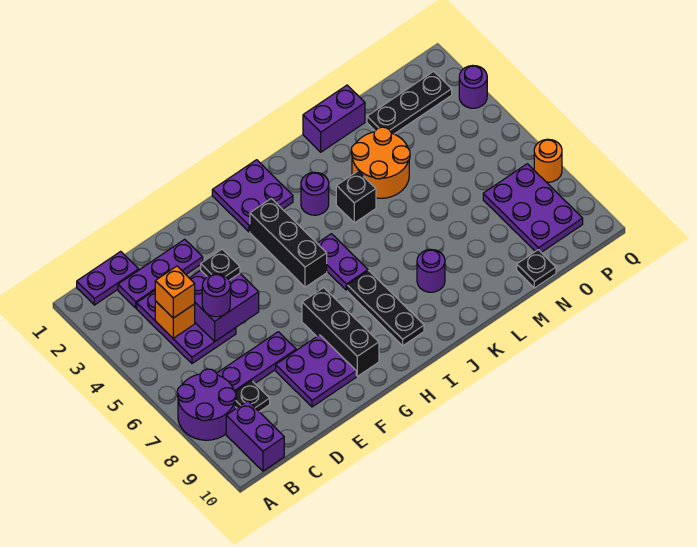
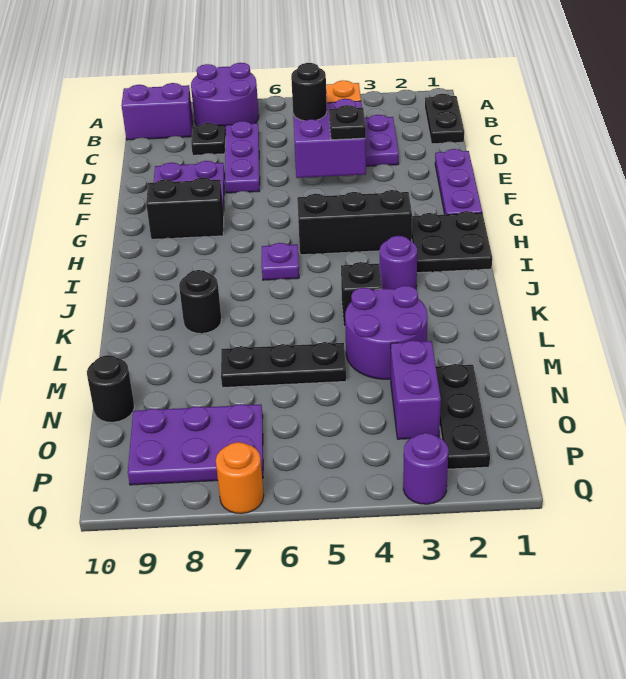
purple 1x2 plate [77,251,139,305] -> black 1x2 plate [425,94,464,144]
purple 1x3 plate [118,239,203,308] -> purple 1x3 plate moved to [435,149,482,215]
orange 1x1 brick [155,266,195,318] -> none
purple 1x1 round brick [202,274,230,317] -> black 1x1 round brick [291,63,327,121]
black 1x3 brick [302,288,379,376] -> black 1x2 brick [146,178,224,239]
purple 2x2 plate [212,160,293,232] -> black 2x2 plate [411,211,492,273]
purple 1x2 plate [317,234,368,290] -> purple 1x1 plate [262,243,299,280]
black 1x3 plate [347,271,424,346] -> black 1x3 plate moved to [221,342,346,388]
purple 1x1 round brick [417,249,445,292] -> black 1x1 round brick [179,270,221,333]
purple 1x2 brick [303,85,365,152] -> purple 1x2 brick moved to [391,340,441,439]
orange 2x2 round brick [351,127,410,198] -> purple 2x2 round brick [345,286,428,379]
black 1x1 plate [517,250,556,288] -> black 1x1 round brick [87,355,134,422]

